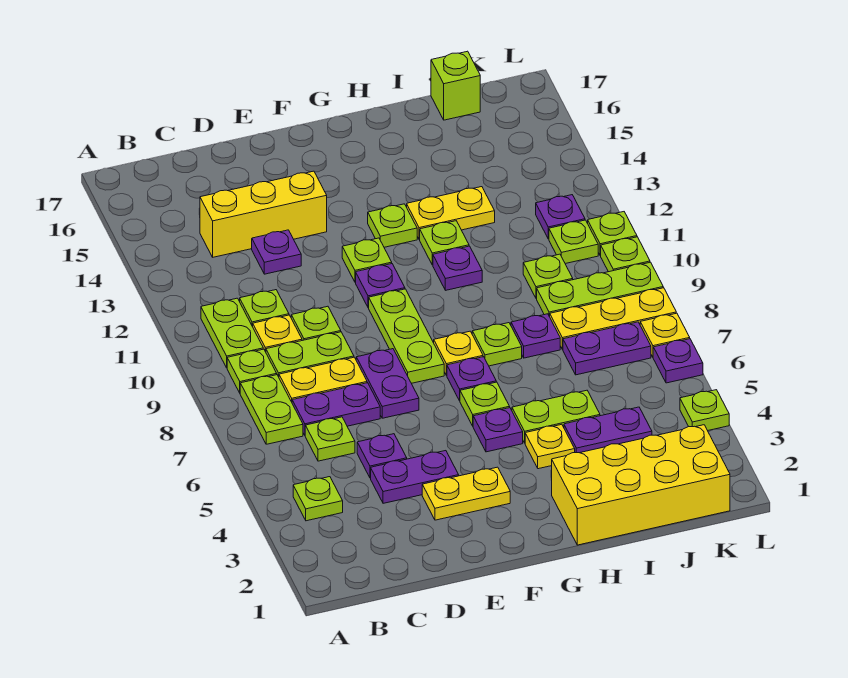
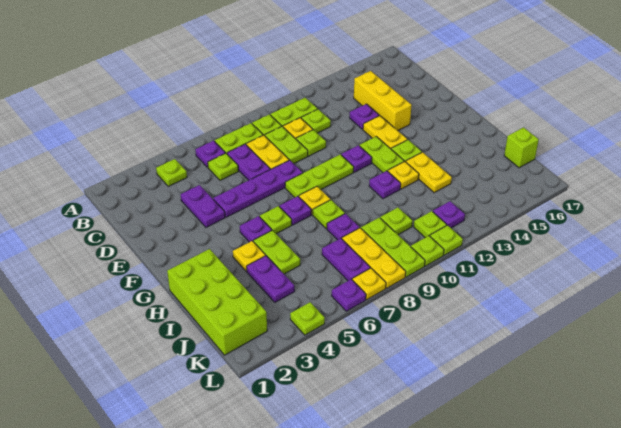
purple 1x1 plate [357,434,407,478] -> purple 1x1 plate moved to [195,141,225,167]
yellow 1x2 plate [422,467,510,520] -> yellow 1x2 plate moved to [363,116,407,149]
purple 1x2 plate [356,349,419,418] -> purple 1x4 plate [213,160,302,217]
lime 1x1 plate [342,238,392,282] -> lime 1x2 plate [359,136,404,172]
yellow 2x4 brick [552,425,730,545] -> lime 2x4 brick [167,249,267,355]
lime 1x1 plate [420,221,469,265] -> yellow 1x1 plate [388,162,419,189]

